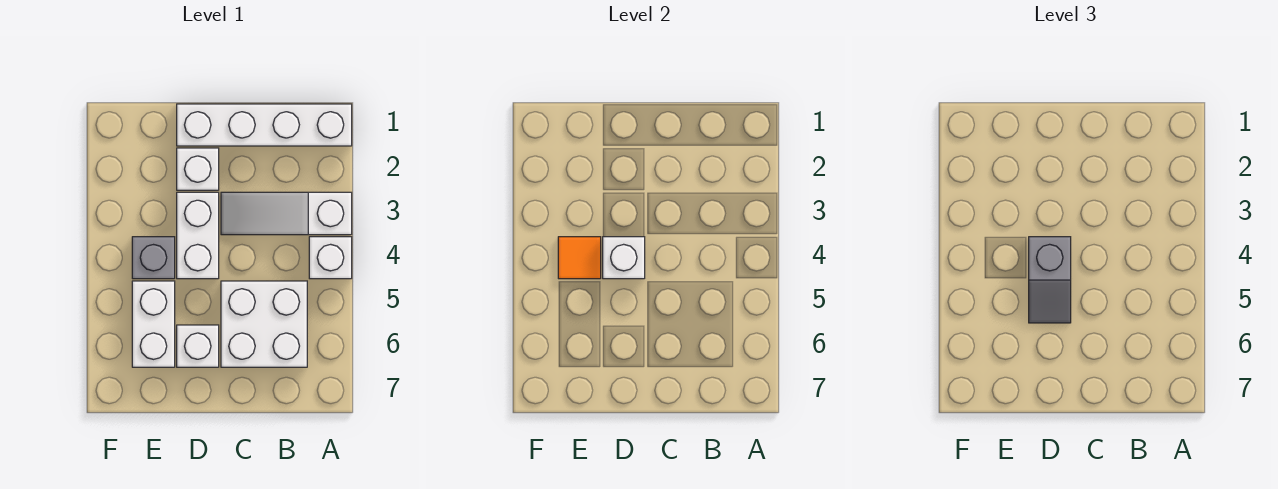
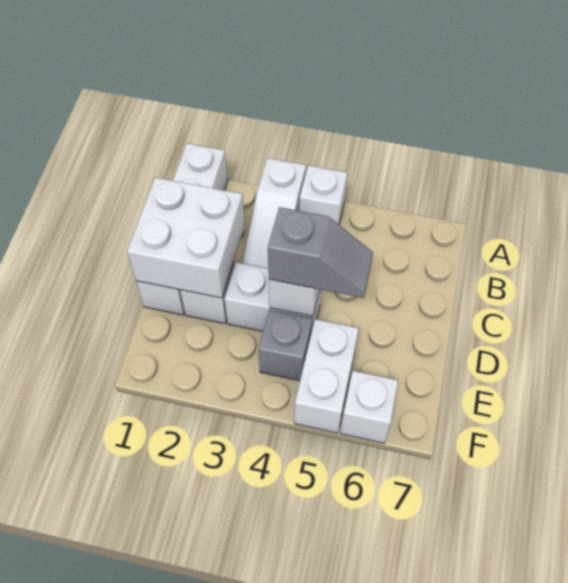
white 2x2 brick [221,281,307,367] -> white 2x2 brick moved to [127,177,245,298]
white 1x1 brick [177,325,219,367] -> white 1x1 brick moved to [340,371,398,443]
orange 1x1 tile [558,237,601,279] -> none
white 1x2 brick [132,281,175,367] -> white 1x2 brick turned to [294,319,359,433]

